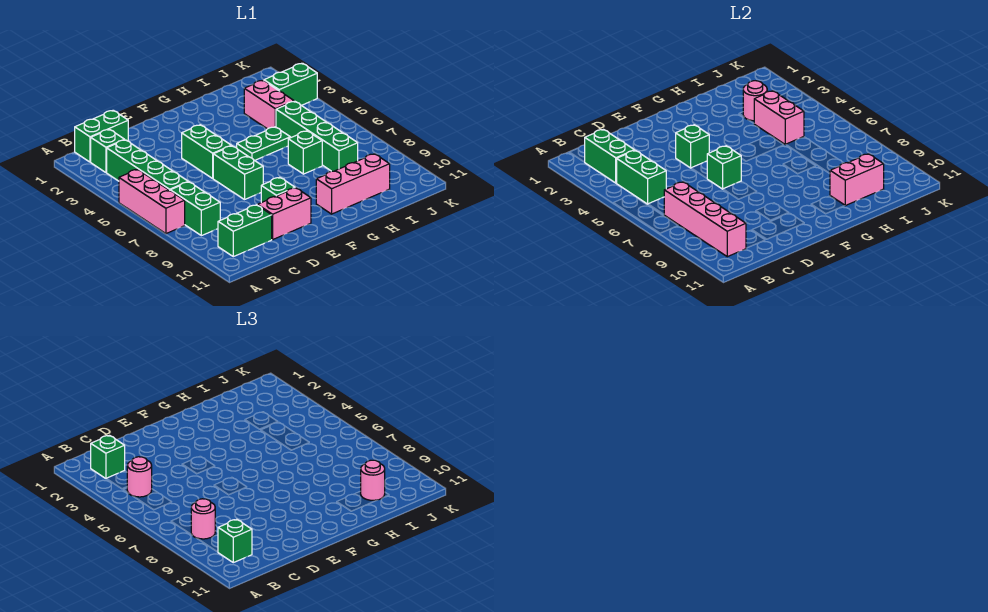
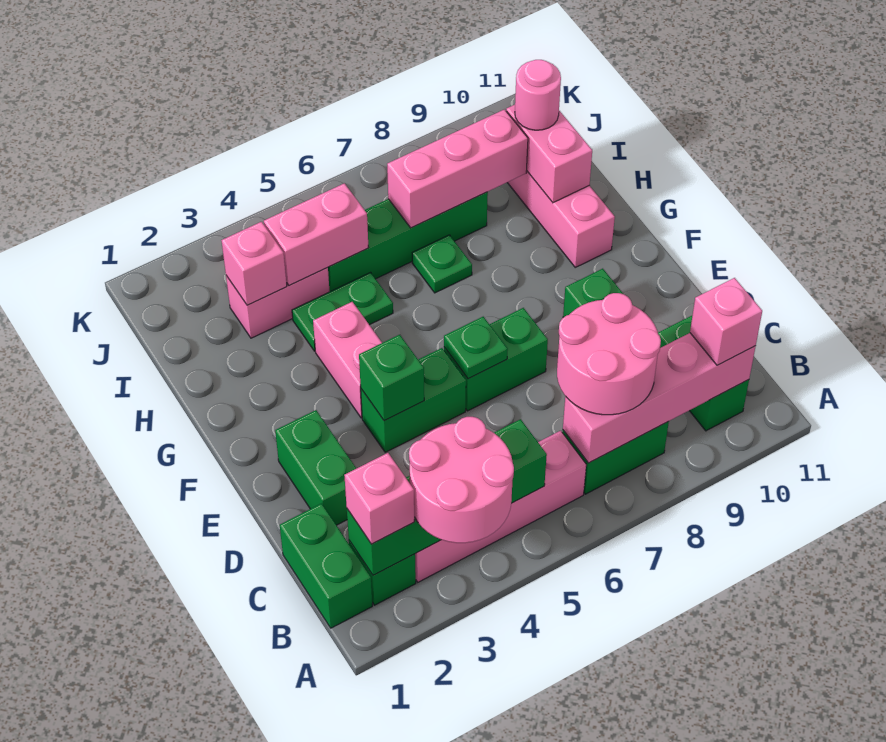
pink 1x3 brick [119,169,185,234] -> pink 1x3 brick moved to [387,109,528,228]
green 1x1 brick [91,435,125,478] -> pink 1x1 brick [344,453,414,544]
green 1x4 brick [107,140,188,190] -> pink 1x4 brick [415,431,586,582]
pink 1x1 round brick [127,457,152,497] -> pink 2x2 round brick [409,417,514,543]
pink 1x1 round brick [191,499,215,539] -> pink 2x2 round brick [557,293,661,415]
green 1x1 brick [218,519,252,563] -> pink 1x1 brick [690,278,762,365]
pink 1x2 brick [257,188,311,239] -> pink 1x2 brick moved to [313,302,382,418]
green 1x1 brick [707,146,741,189] -> green 1x1 plate [444,317,508,379]
green 1x2 plate [237,127,290,160] -> green 1x2 plate turned to [292,273,393,351]
green 1x1 brick [288,131,322,174] -> green 1x1 plate [412,235,472,293]
pink 1x1 round brick [743,81,767,121] -> pink 1x1 brick [221,222,287,305]
green 1x2 brick [264,63,317,105] -> green 1x2 brick moved to [275,410,356,525]

